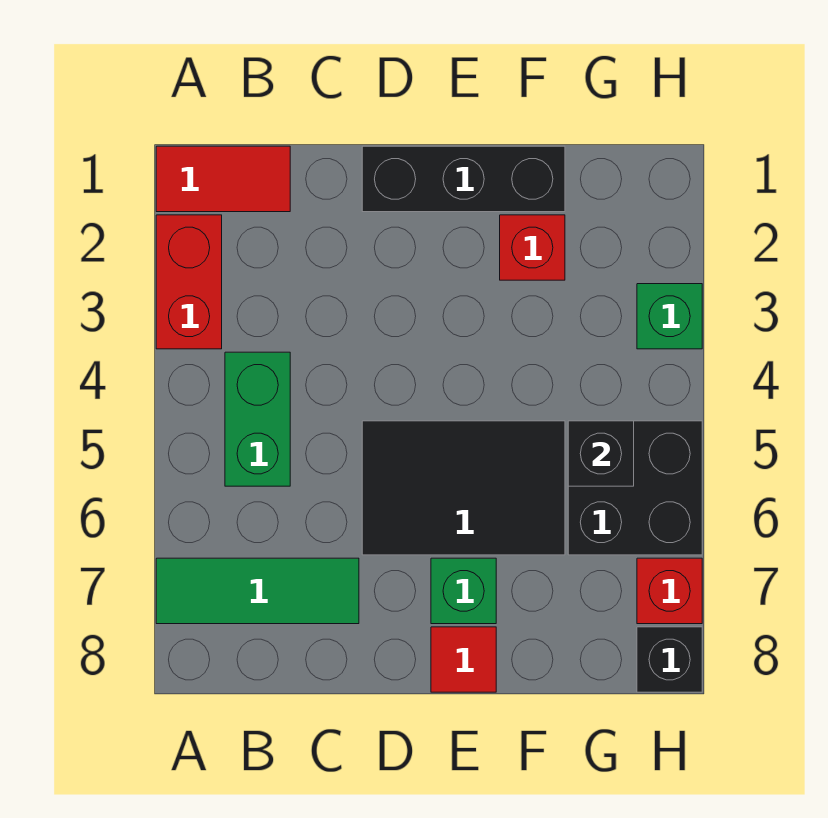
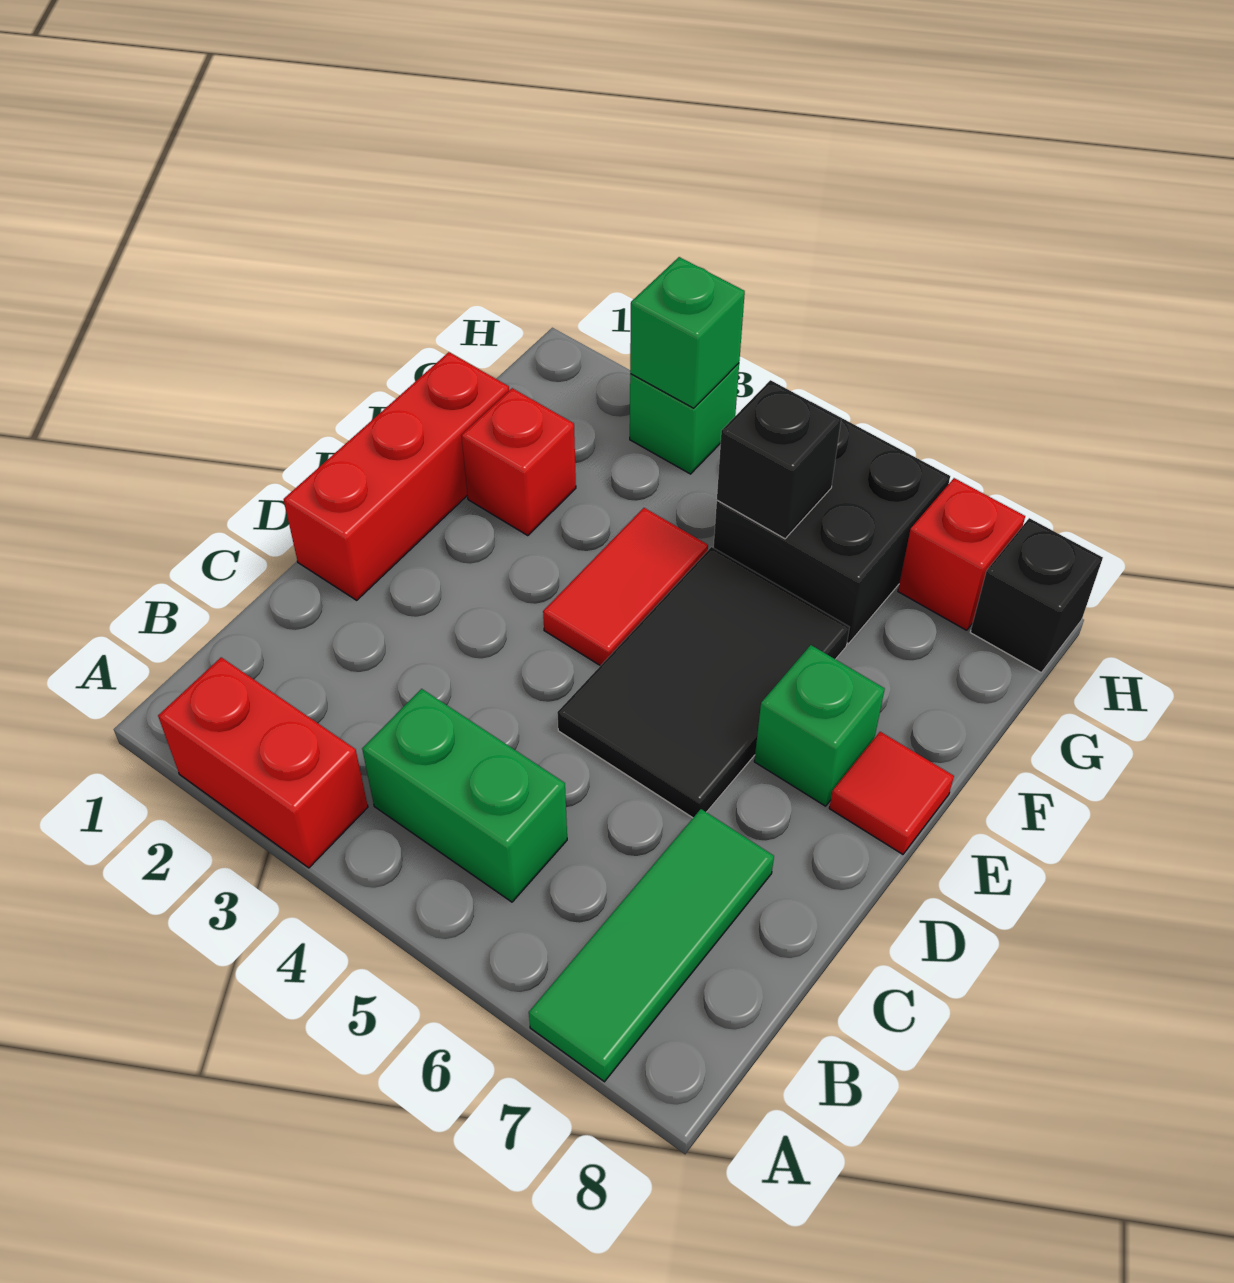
red 1x2 tile [156,146,290,212] -> red 1x2 tile moved to [543,508,708,666]
black 1x3 brick [362,146,565,212] -> red 1x3 brick [284,352,509,600]
none -> green 1x1 brick [630,257,745,408]

